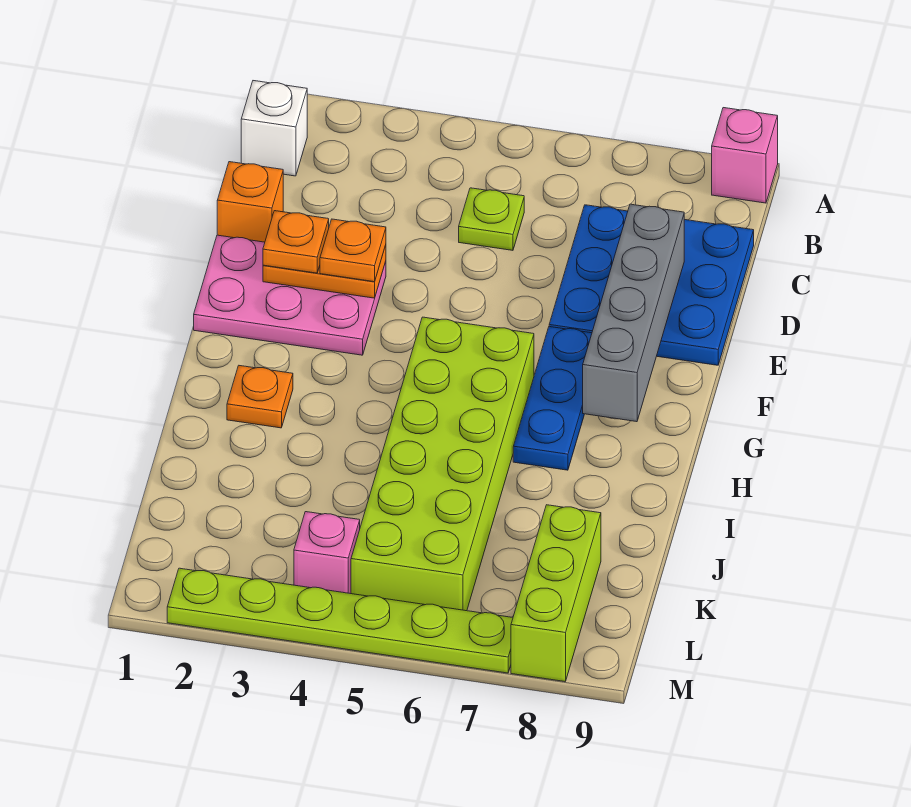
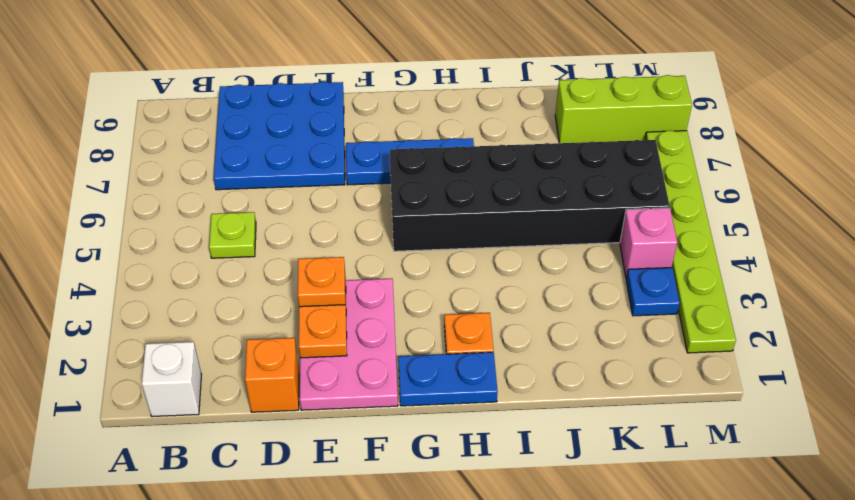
pink 1x1 brick [712,108,778,203] -> none
grey 1x4 brick [583,204,684,422] -> none
orange 1x1 plate [263,211,329,273] -> none
none -> blue 1x2 plate [398,352,498,406]
lime 2x6 brick [351,317,534,611] -> black 2x6 brick [390,140,670,251]
none -> blue 1x1 plate [626,268,680,316]

